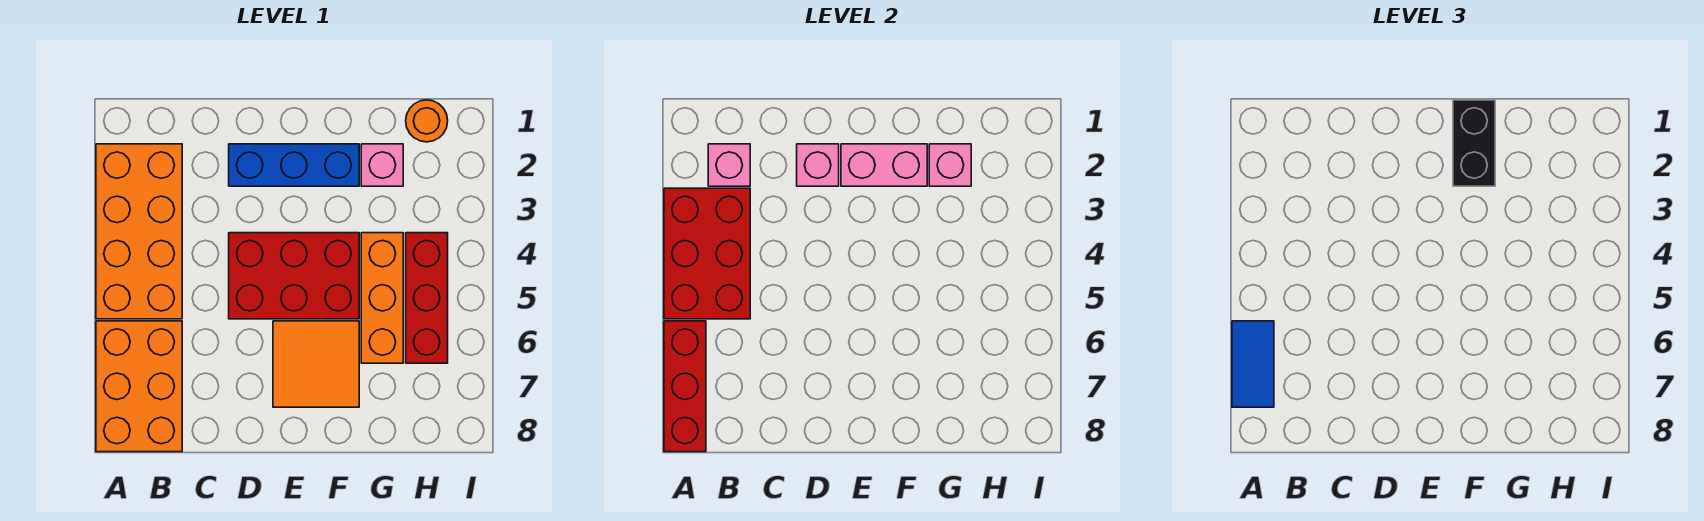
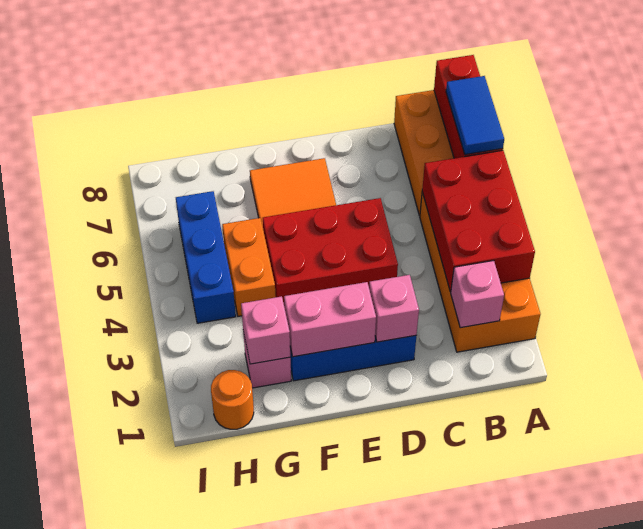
black 1x2 brick [1453,100,1495,186] -> none
orange 1x3 brick [361,233,403,363] -> orange 1x2 brick [222,218,276,316]
red 1x3 brick [406,233,448,363] -> blue 1x3 brick [176,191,236,323]

